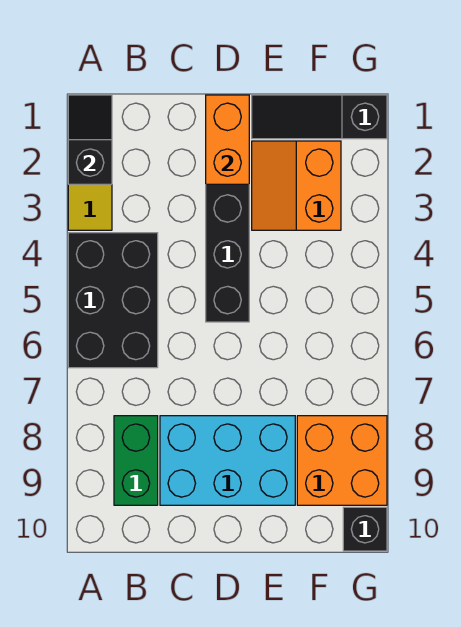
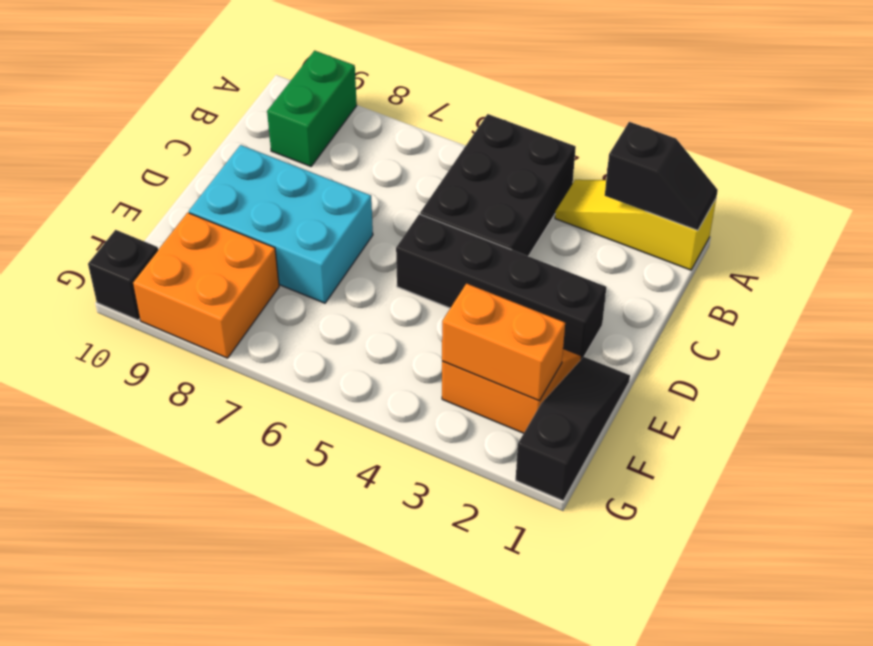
black 2x3 brick [68,233,158,368] -> black 2x3 brick turned to [420,114,576,256]
green 1x2 brick [114,416,158,505] -> green 1x2 brick turned to [267,51,357,166]
cyan 2x3 brick [160,416,295,505] -> cyan 2x3 brick turned to [189,145,373,303]
orange 1x2 brick [206,95,249,184] -> orange 1x2 brick moved to [442,284,565,401]

